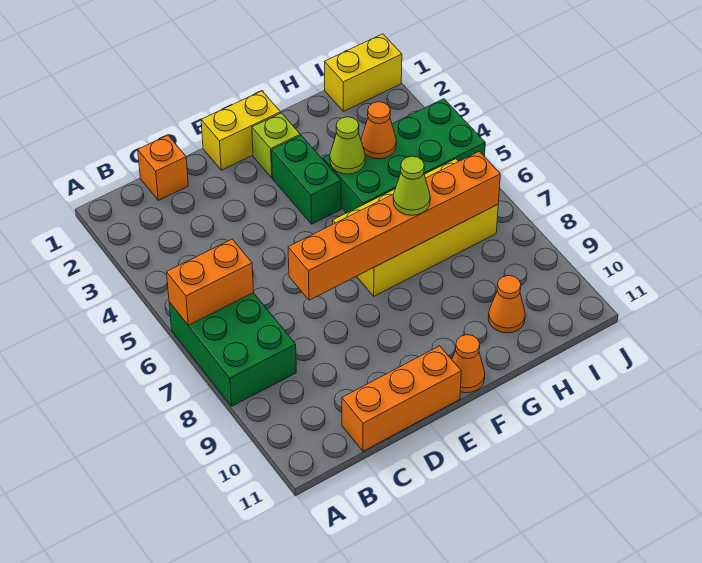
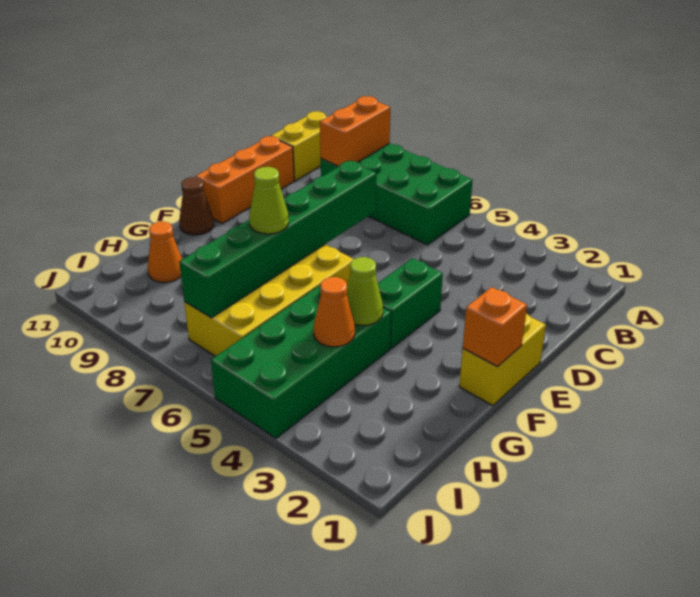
green 2x3 brick [169,293,296,406] -> green 2x4 brick [321,143,473,245]
orange 1x2 brick [167,239,254,325] -> orange 1x2 brick moved to [320,96,390,166]
orange 1x1 brick [138,135,188,200] -> orange 1x1 brick moved to [463,287,527,367]
orange 1x6 brick [288,152,500,300] -> green 1x6 brick [179,161,376,318]
lime 1x1 brick [252,113,300,178] -> none
green 1x2 brick [272,136,341,224] -> green 1x2 brick turned to [378,258,443,348]
orange 1x1 cone [452,335,485,393] -> brown 1x1 cone [179,177,214,235]
yellow 1x2 brick [325,34,402,111] -> yellow 1x2 brick moved to [271,111,327,181]

